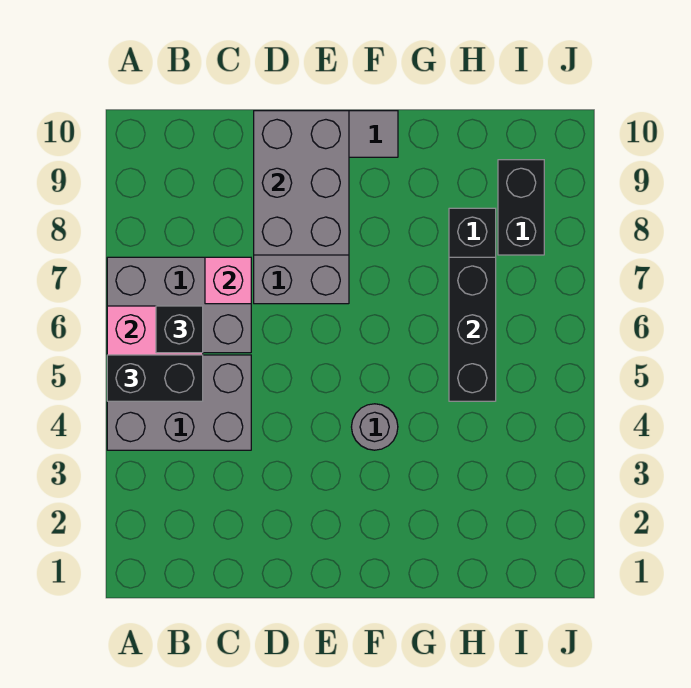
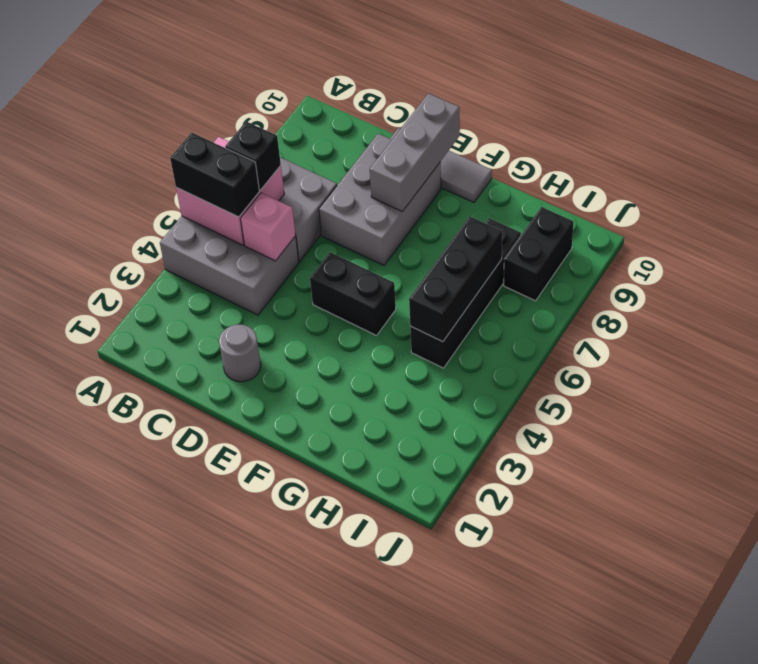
pink 1x1 brick [205,257,251,304] -> pink 1x1 brick moved to [241,193,296,261]
grey 2x3 brick [254,111,349,255] -> grey 1x3 brick [370,93,460,212]
none -> black 1x2 brick [310,252,396,335]
grey 1x1 round brick [352,404,398,450] -> grey 1x1 round brick moved to [219,324,261,382]

